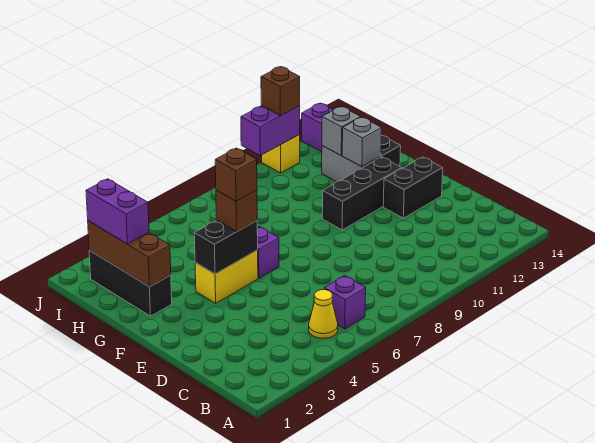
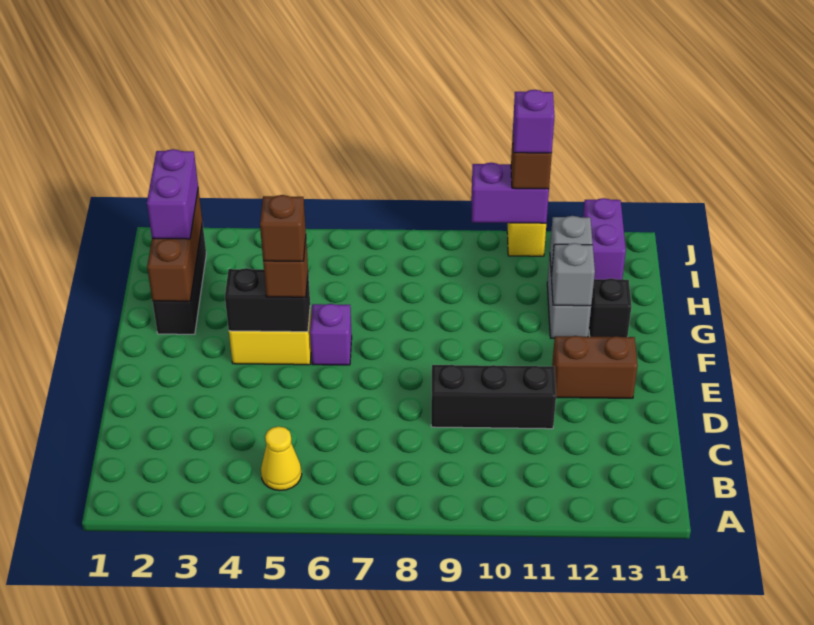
purple 1x1 brick [324,276,366,329] -> purple 1x1 brick moved to [513,90,554,153]
black 1x2 brick [383,157,443,218] -> brown 1x2 brick [552,336,638,398]
black 1x3 brick [322,157,402,230] -> black 1x3 brick moved to [431,365,556,429]

